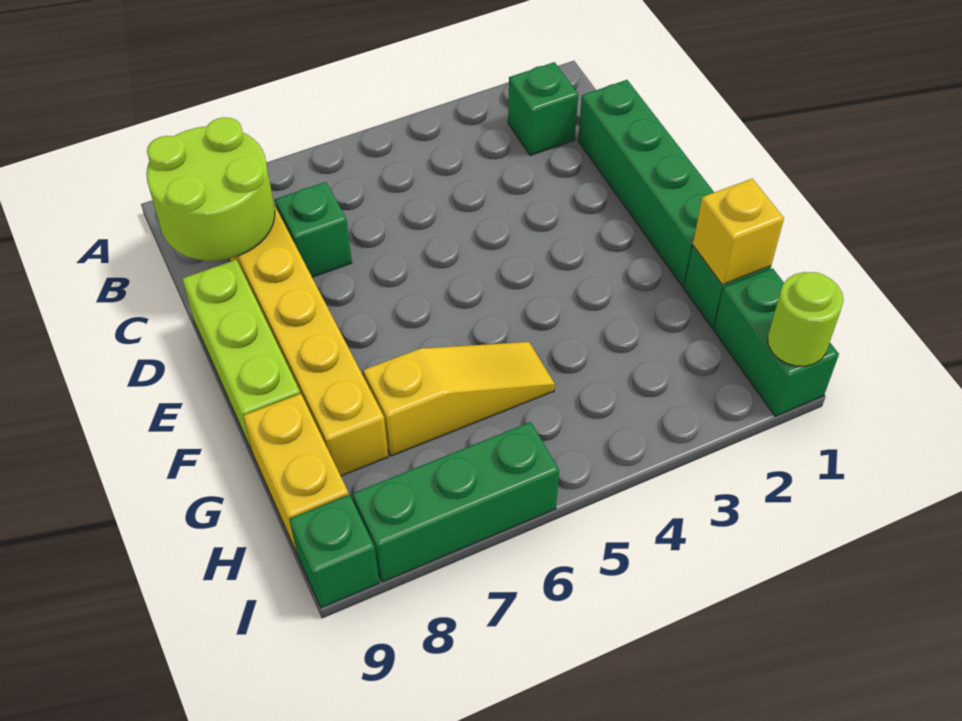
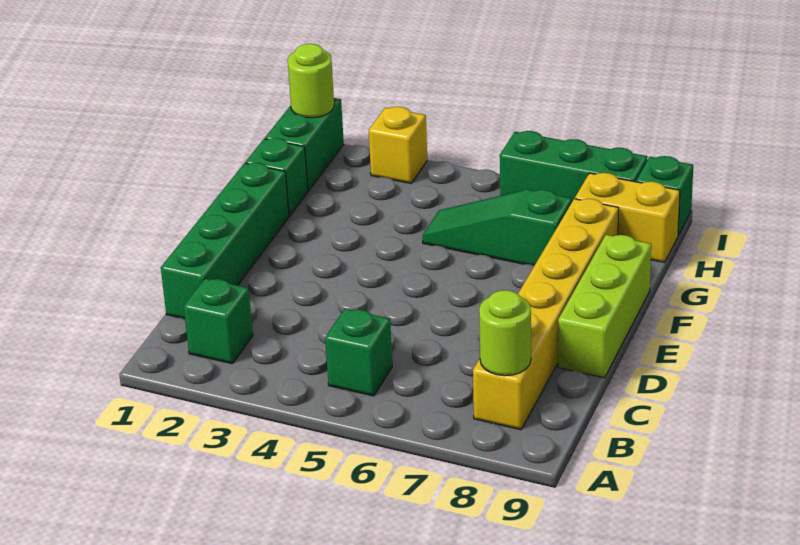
lime 2x2 round brick [146,117,275,261] -> lime 1x1 round brick [479,290,531,376]
green 1x1 brick [275,182,352,277] -> green 1x1 brick moved to [325,309,392,396]
yellow 1x1 brick [693,179,784,285] -> yellow 1x1 brick moved to [369,107,427,183]
yellow 1x3 slope [363,342,555,456] -> green 1x3 slope [423,190,572,266]
yellow 1x2 brick [243,394,349,553] -> yellow 1x2 brick turned to [575,173,680,262]

